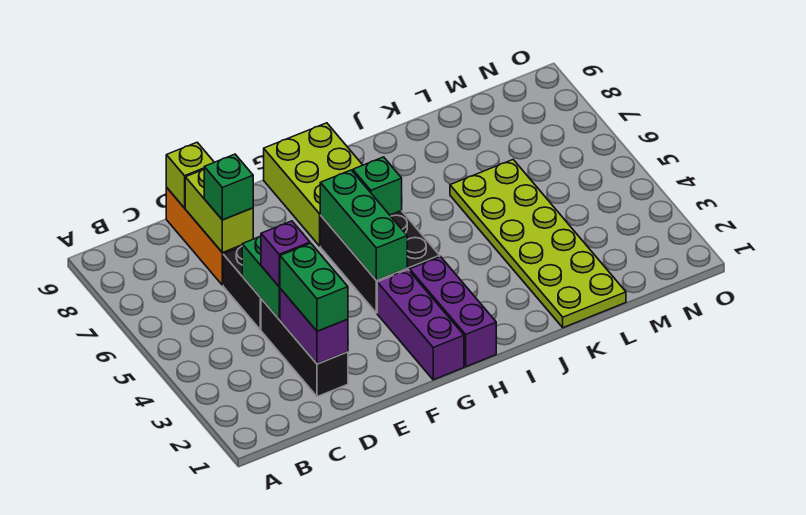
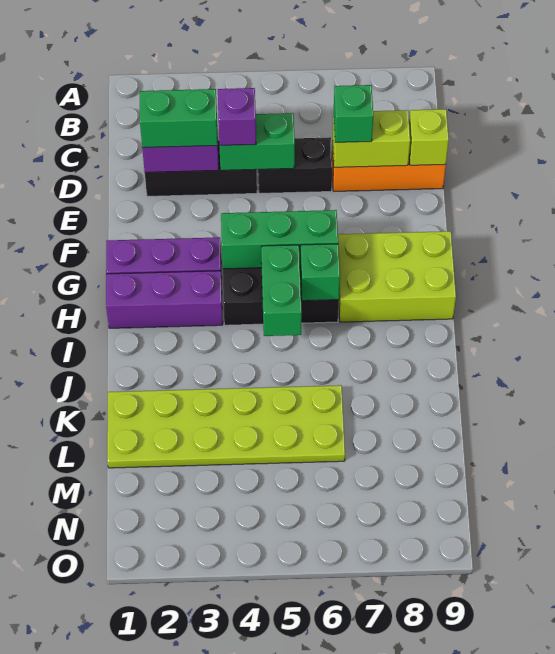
none -> green 1x2 brick [261,245,302,336]

